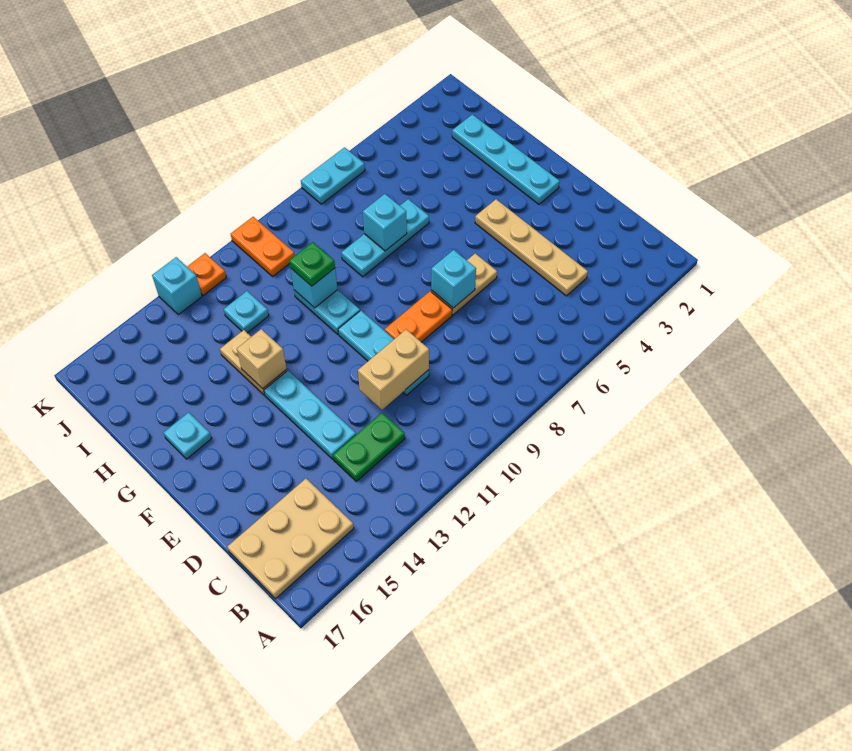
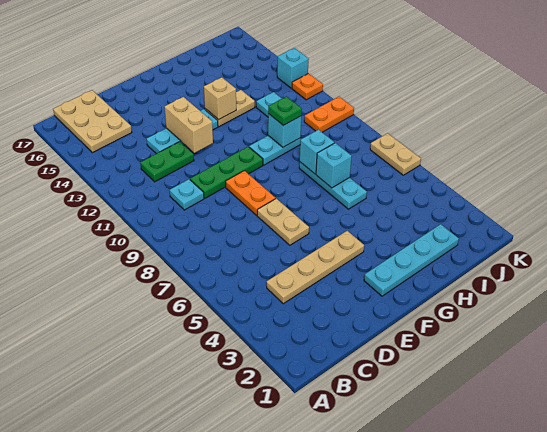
green 1x2 plate [333,413,405,481] -> green 1x2 plate turned to [140,142,194,182]
cyan 1x3 plate [338,311,429,395] -> green 1x3 plate [190,147,263,198]
tan 1x2 brick [358,329,429,410] -> tan 1x2 brick moved to [165,97,213,153]
cyan 1x1 brick [431,250,476,308] -> cyan 1x1 brick moved to [300,130,334,174]
cyan 1x1 plate [164,412,212,459] -> cyan 1x1 plate moved to [170,179,204,210]
cyan 1x2 plate [301,148,365,204] -> tan 1x2 plate [370,133,421,175]

